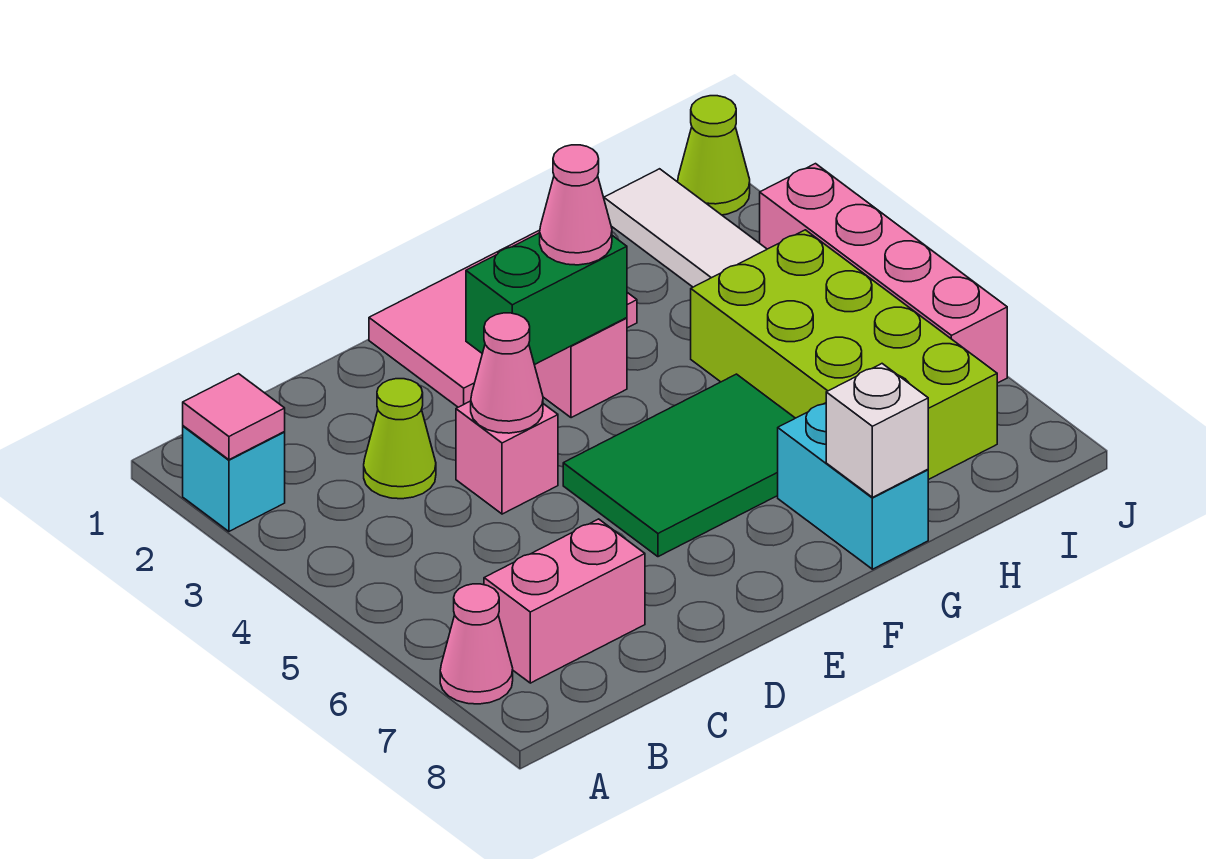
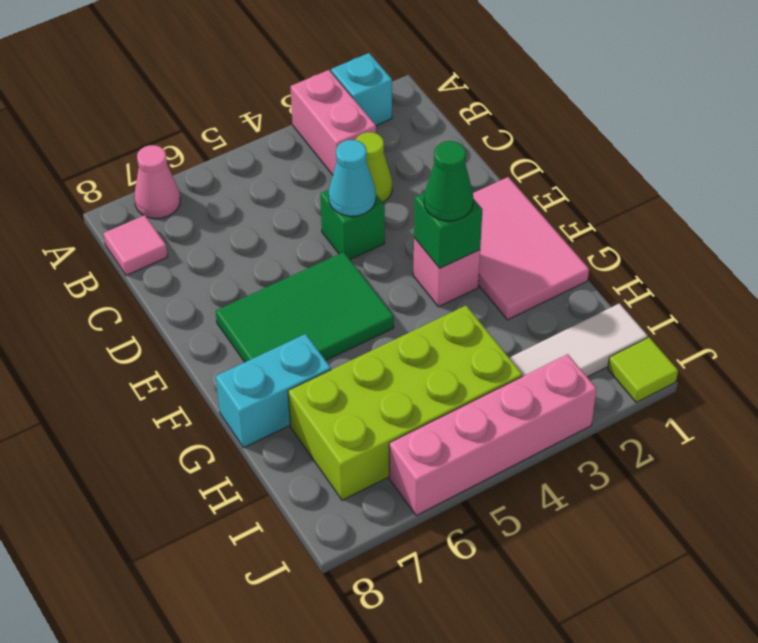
pink 1x1 tile [183,374,285,460] -> pink 1x1 tile moved to [104,215,168,275]
pink 1x2 brick [484,519,645,683] -> pink 1x2 brick moved to [290,70,376,175]
pink 1x1 brick [456,401,558,514] -> green 1x1 brick [320,190,385,259]
pink 1x1 cone [471,313,543,433] -> cyan 1x1 cone [329,140,376,216]
green 1x2 brick [466,233,627,365] -> green 1x1 brick [414,193,483,268]
green 2x3 tile [563,374,795,557] -> green 2x3 tile turned to [216,252,394,362]
pink 1x1 cone [540,145,612,265] -> green 1x1 cone [424,141,473,221]
white 1x1 brick [826,364,928,497] -> none
lime 1x1 cone [677,96,750,215] -> lime 1x1 tile [608,337,678,402]

